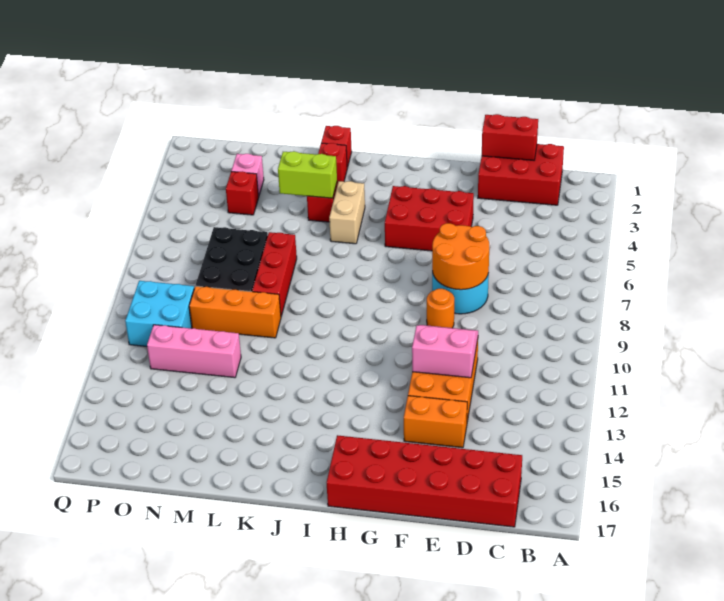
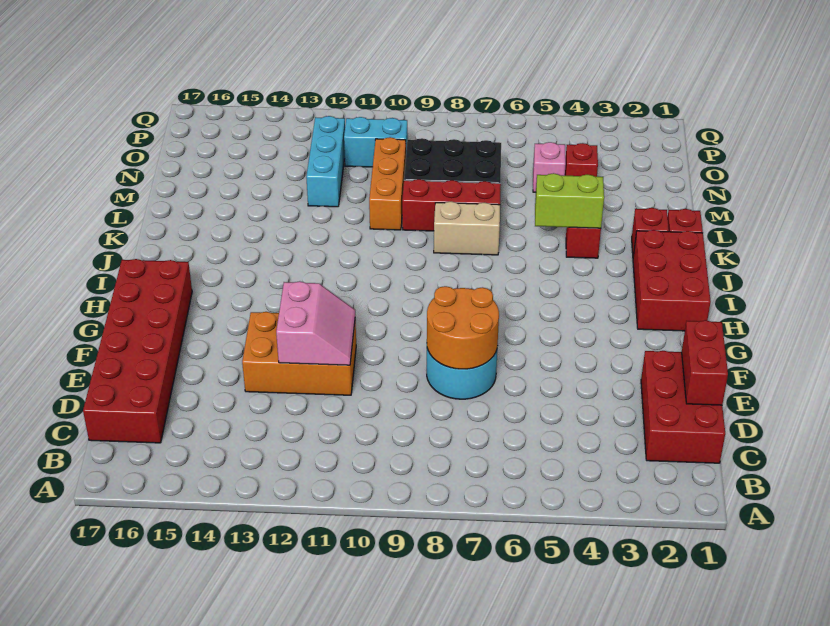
orange 1x2 brick [404,396,467,448] -> none
red 2x3 brick [385,186,474,251] -> red 2x3 brick moved to [633,230,711,331]
orange 1x1 round brick [427,289,454,328] -> none
tan 1x2 brick [329,181,365,244] -> tan 1x2 brick moved to [434,202,500,255]
lime 1x2 brick [278,151,337,198] -> lime 1x2 brick turned to [535,173,604,228]
pink 1x3 brick [147,325,241,378] -> cyan 1x3 brick [306,116,345,207]
pink 1x1 brick [231,154,264,196] -> pink 1x1 brick moved to [533,142,566,192]
cyan 2x2 brick [125,281,194,346] -> cyan 1x2 brick [344,117,408,167]

